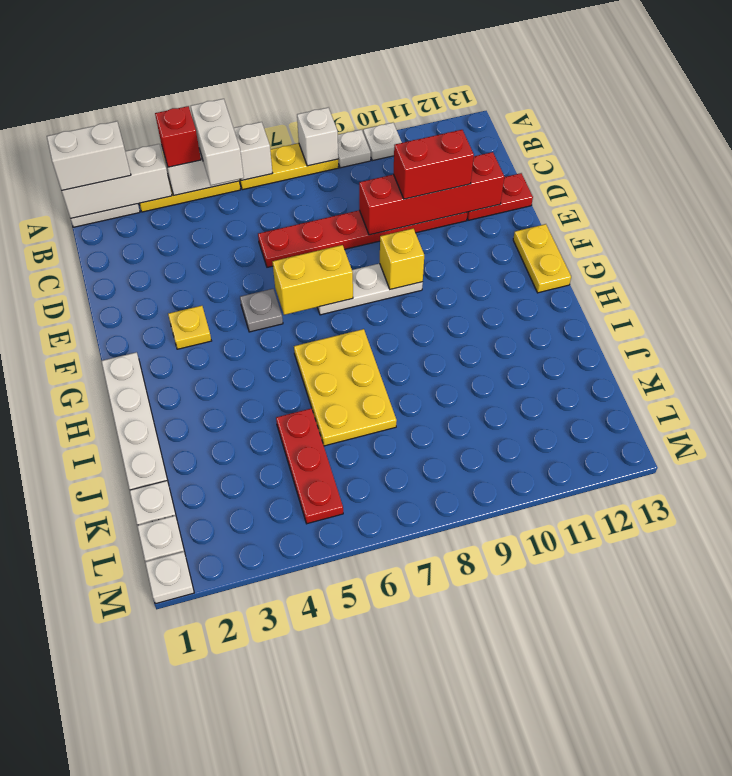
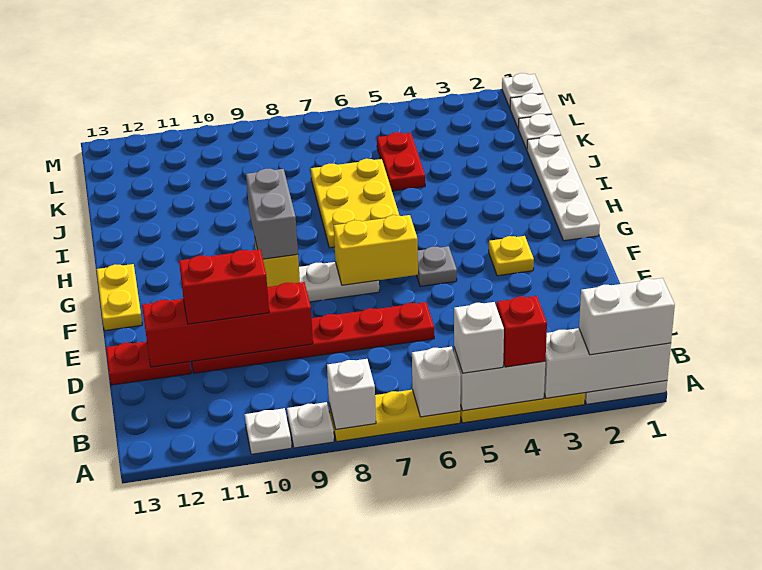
white 1x2 brick [191,99,244,185] -> white 1x1 brick [454,302,504,373]
none -> grey 1x2 brick [246,169,298,259]
red 1x3 plate [276,408,343,524] -> red 1x2 plate [377,132,425,191]

